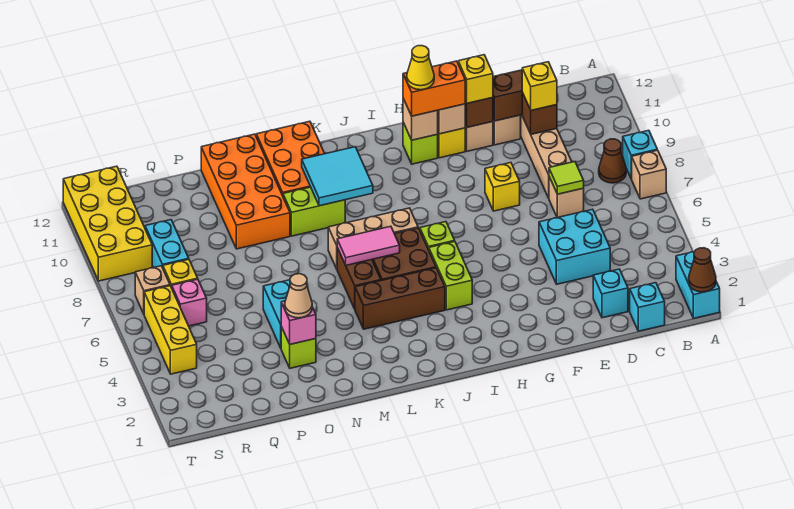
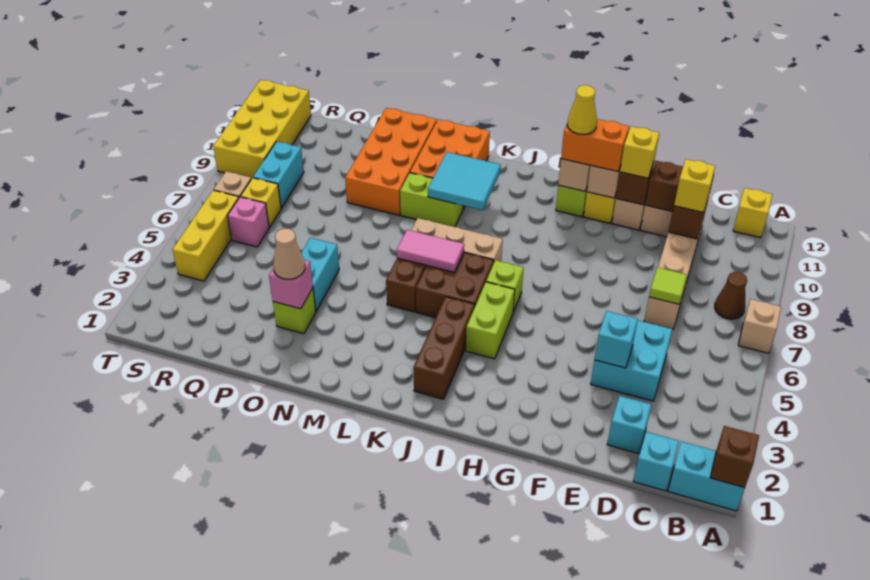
cyan 1x2 brick [676,252,720,318] -> cyan 1x2 brick turned to [668,441,745,511]
brown 1x1 cone [689,248,716,292] -> brown 1x1 brick [710,426,759,488]
cyan 1x1 brick [623,130,657,179] -> cyan 1x1 brick moved to [594,311,638,368]
yellow 1x1 brick [485,163,520,211] -> yellow 1x1 brick moved to [733,188,772,238]
brown 1x3 brick [355,268,445,329] -> brown 1x3 brick turned to [413,297,475,399]

